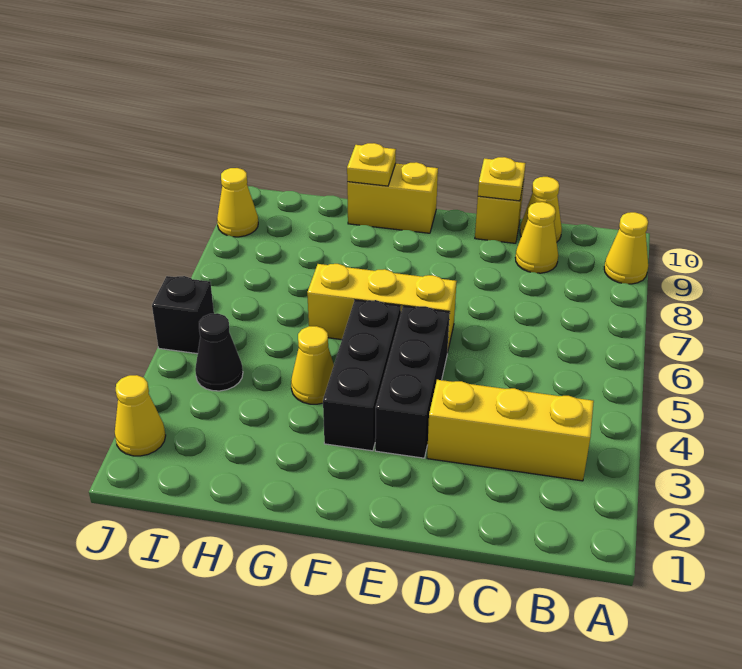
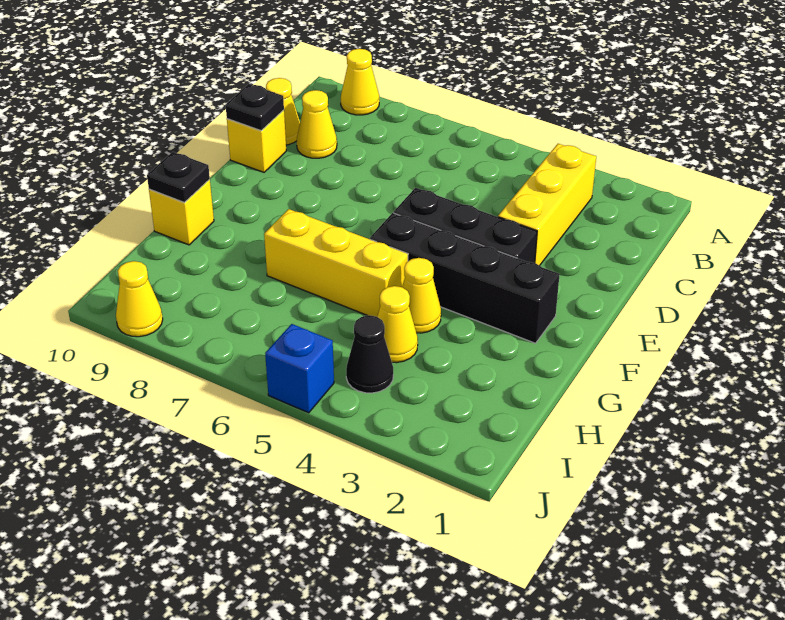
yellow 1x1 plate [478,157,526,201] -> black 1x1 plate [226,84,284,131]
yellow 1x3 brick [307,264,457,353] -> yellow 1x3 brick turned to [264,209,408,317]
black 1x3 brick [323,300,401,451] -> black 1x4 brick [370,213,560,343]
yellow 1x2 brick [347,162,438,233] -> yellow 1x1 brick [149,179,214,245]
yellow 1x1 plate [347,143,396,186] -> black 1x1 plate [147,152,210,202]
yellow 1x1 cone [115,375,166,456] -> yellow 1x1 cone moved to [377,286,418,363]
black 1x1 brick [152,276,214,354] -> blue 1x1 brick [265,324,334,413]

